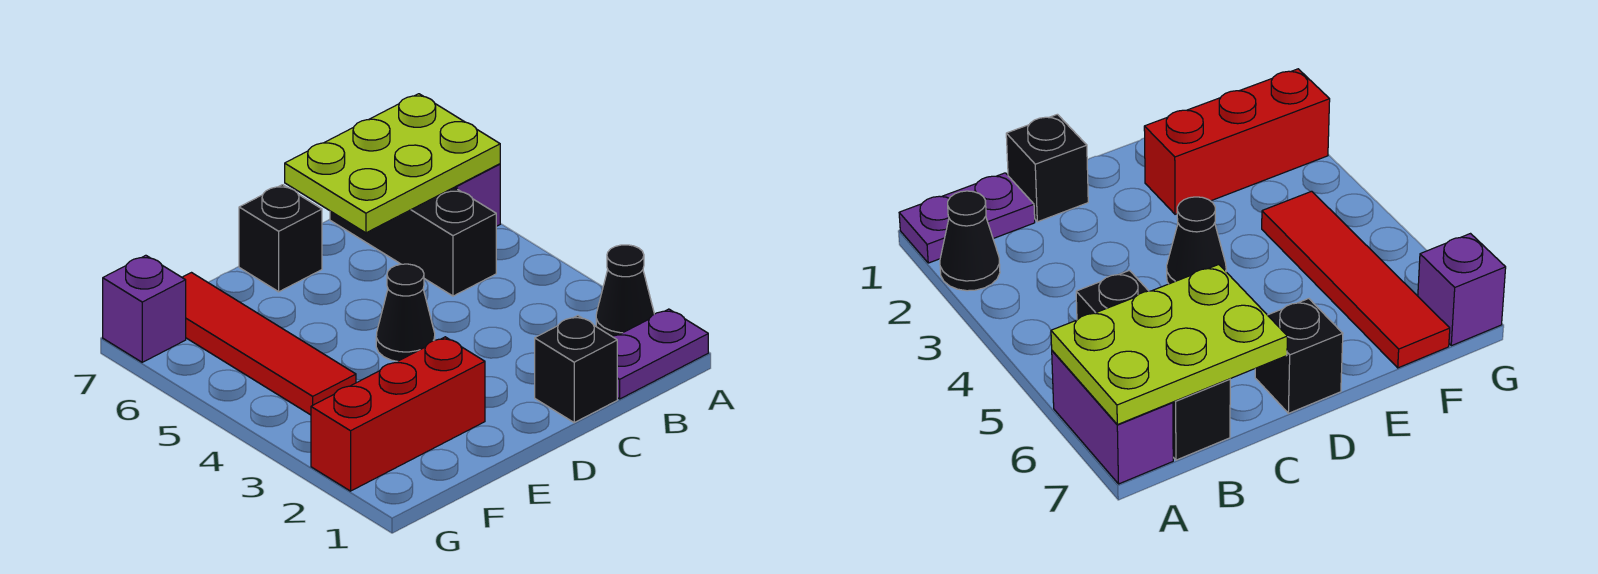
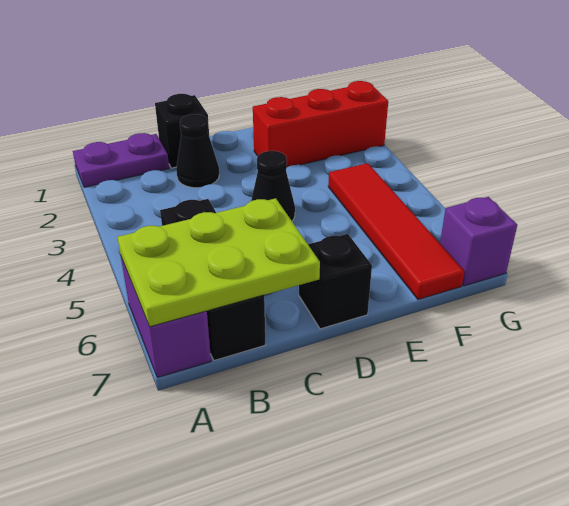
black 1x1 cone [596,245,654,336] -> black 1x1 cone moved to [176,114,219,188]

